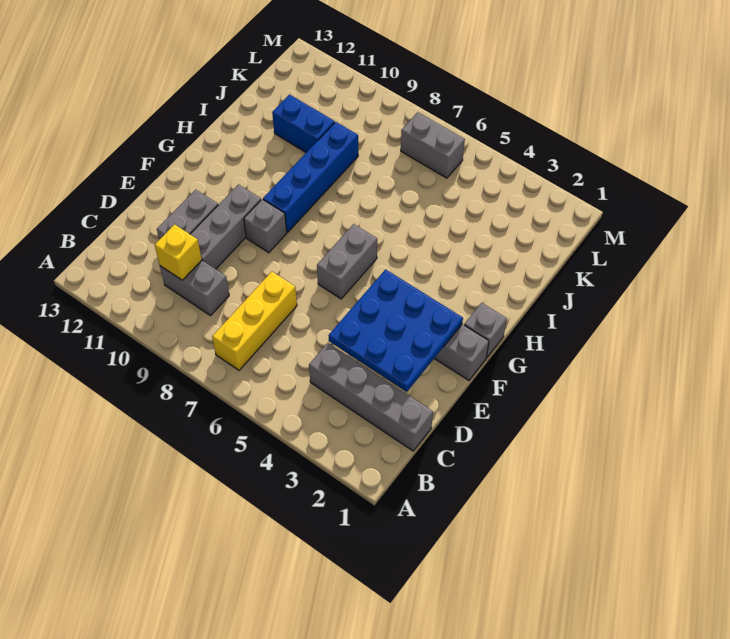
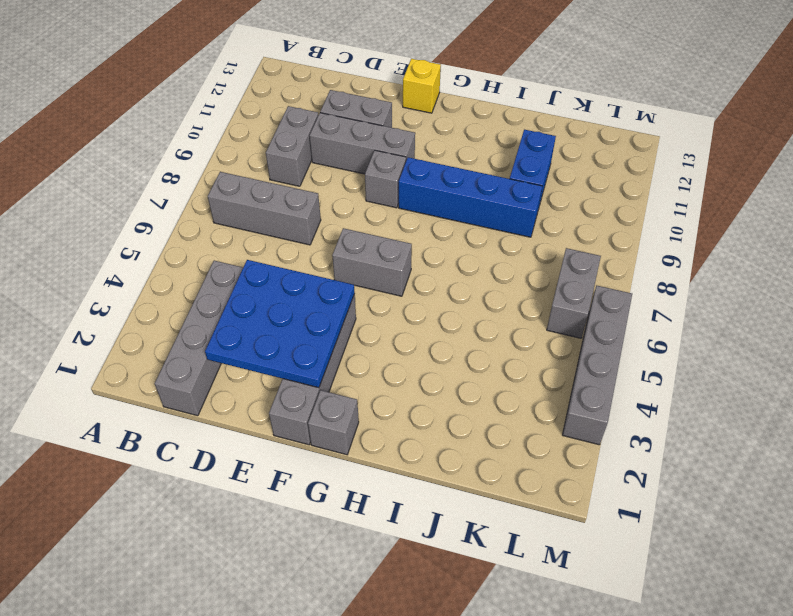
yellow 1x3 brick [212,272,297,370] -> grey 1x3 brick [208,172,321,245]
yellow 1x1 brick [155,224,202,280] -> yellow 1x1 brick moved to [403,59,441,113]
none -> grey 1x4 brick [563,286,632,445]

